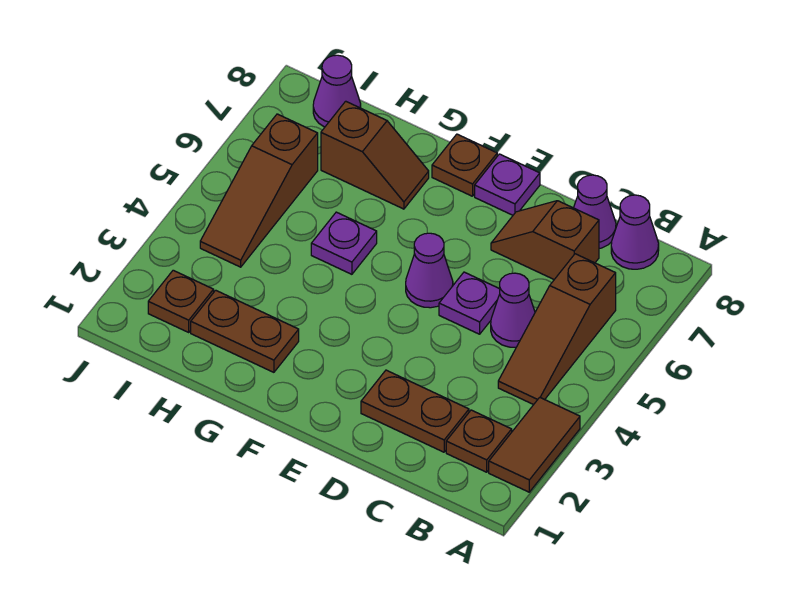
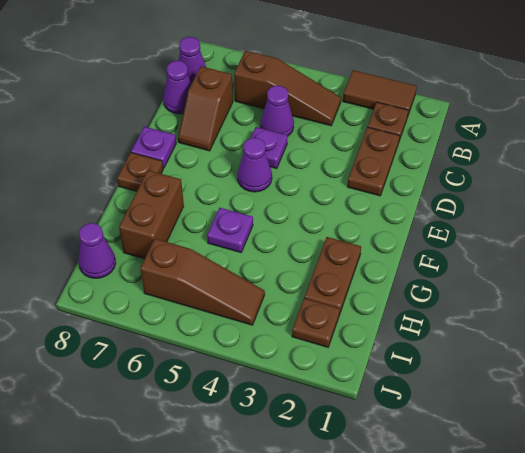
brown 1x2 slope [321,101,429,209] -> brown 1x2 brick [119,170,184,259]

